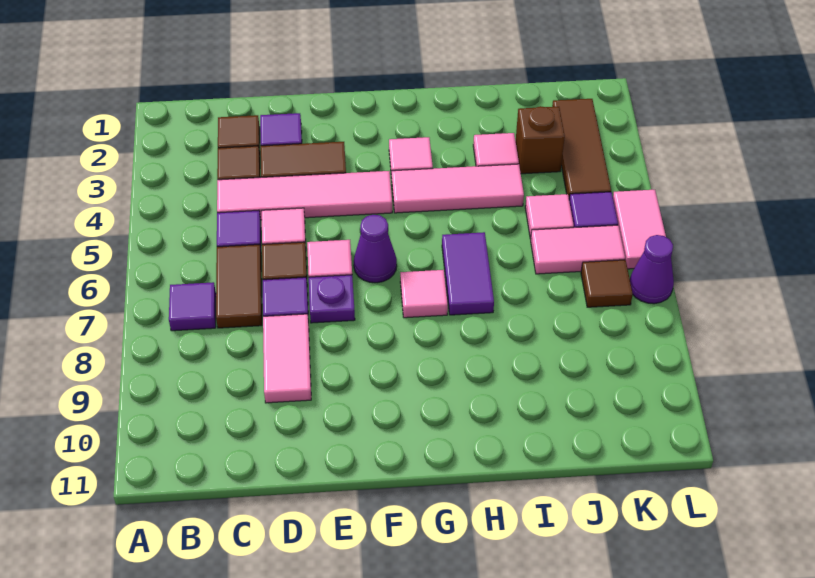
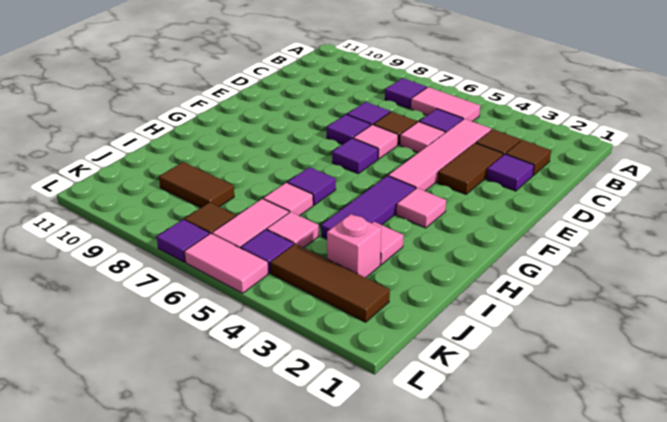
brown 1x2 tile [216,245,262,328] -> brown 1x2 tile moved to [159,162,234,208]
pink 1x2 tile [263,314,311,403] -> pink 1x2 tile moved to [411,87,480,122]
purple 1x1 plate [309,275,355,323] -> purple 1x1 tile [327,115,371,144]
purple 1x1 cone [354,215,397,283] -> purple 1x1 tile [332,138,378,174]
pink 1x3 tile [392,164,524,213] -> purple 1x3 tile [321,176,416,239]
pink 1x1 tile [400,270,448,318] -> pink 1x1 tile moved to [263,183,313,216]
purple 1x2 tile [442,232,494,315] -> purple 1x1 tile [287,167,336,205]
brown 1x1 brick [516,106,565,174] -> pink 1x1 brick [327,214,381,278]
purple 1x1 cone [630,235,674,304] -> purple 1x1 tile [157,220,209,262]

